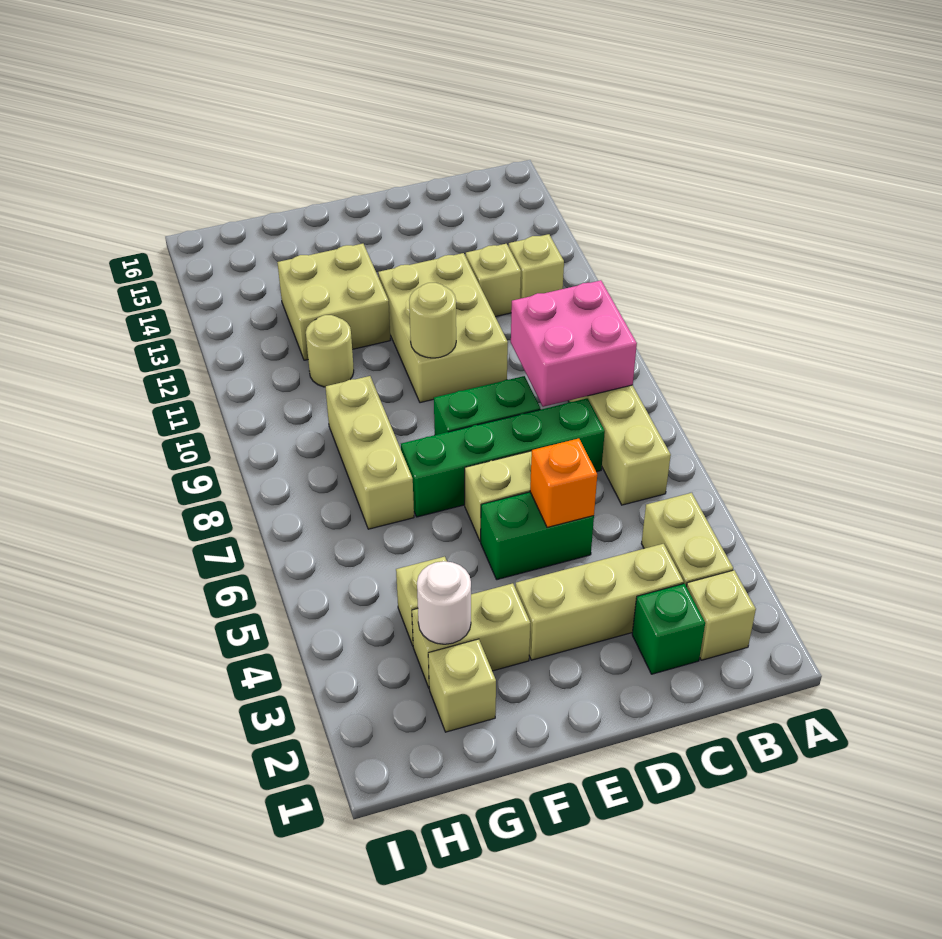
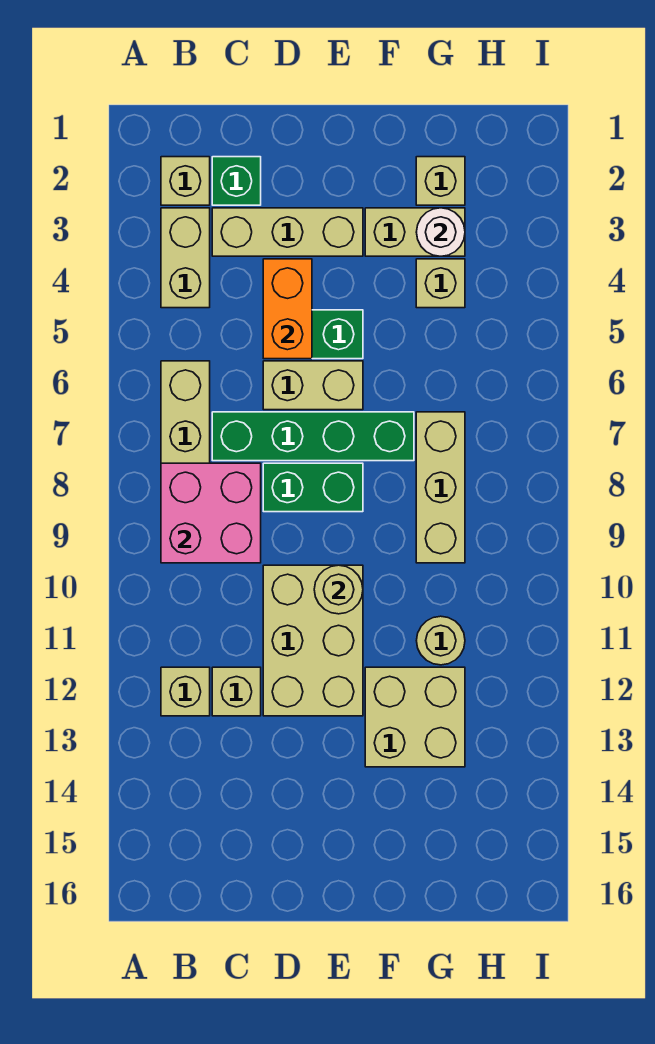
orange 1x1 brick [530,438,597,527] -> orange 1x2 brick [263,259,312,359]

